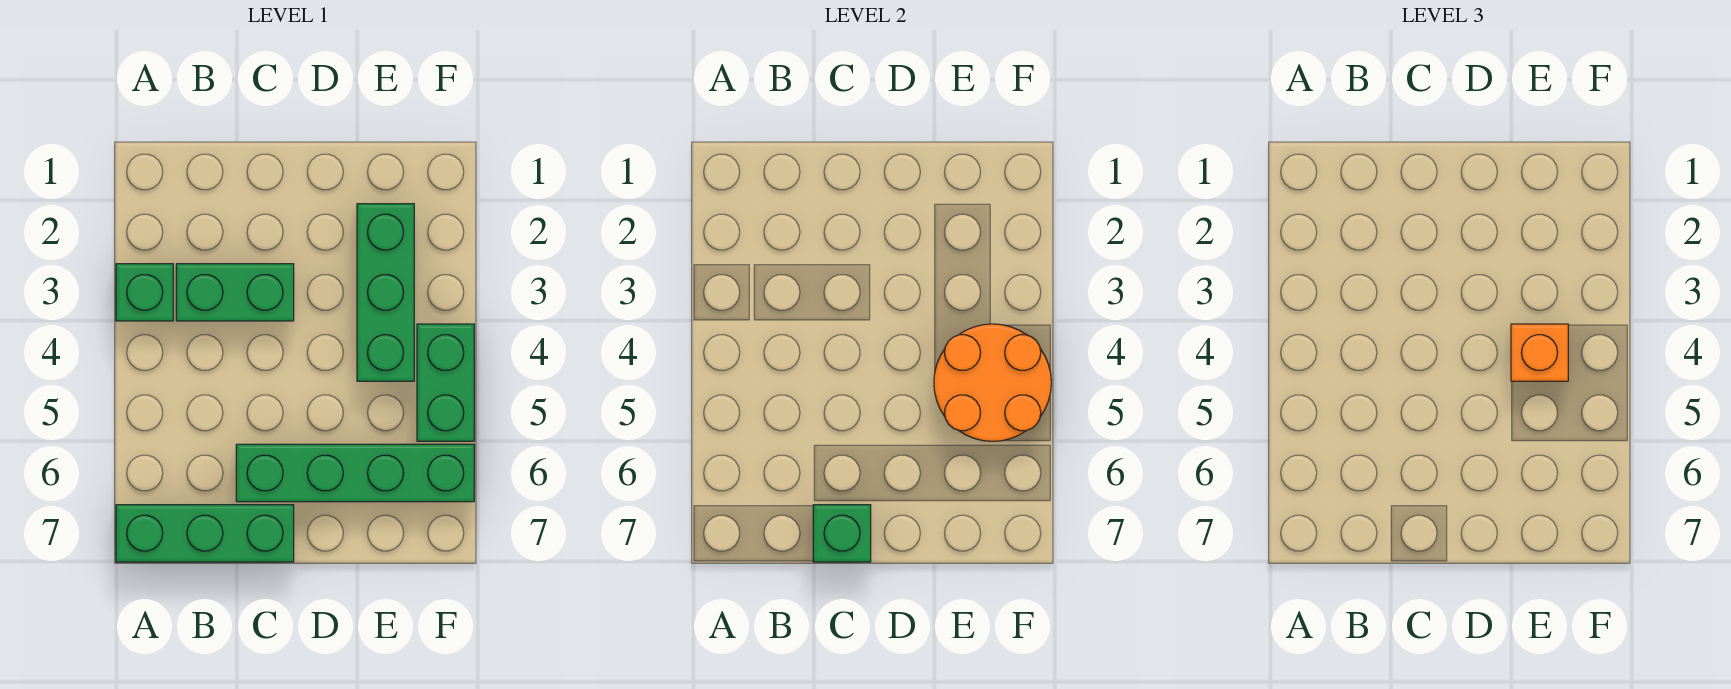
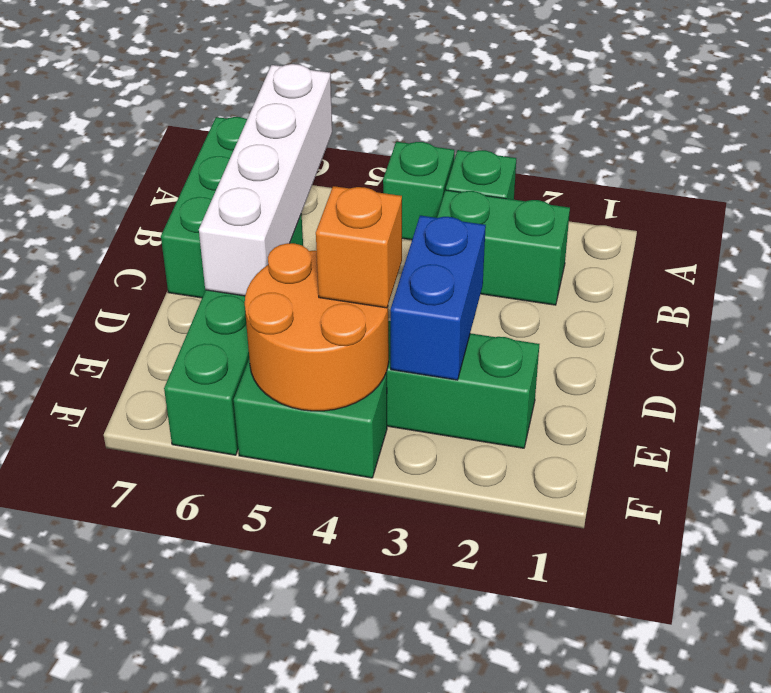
none -> white 1x4 brick [199,64,332,296]
green 1x2 brick [176,264,294,321] -> green 1x2 brick turned to [437,190,570,305]
green 1x1 brick [813,505,871,562] -> green 1x1 brick moved to [383,142,454,240]
none -> blue 1x2 brick [391,215,486,380]

